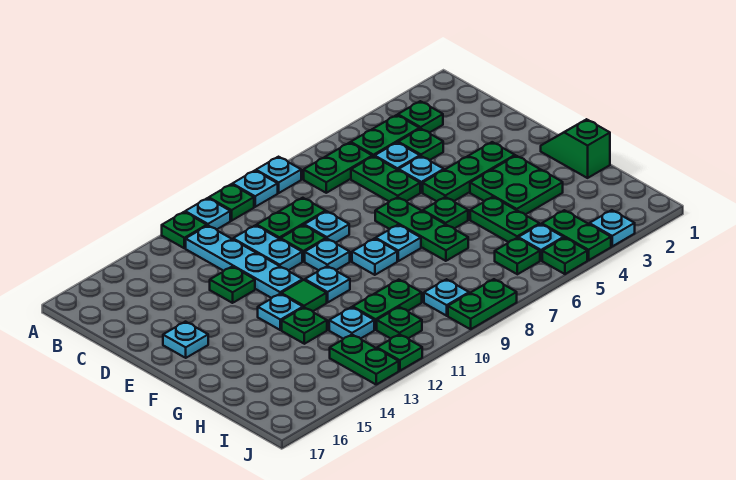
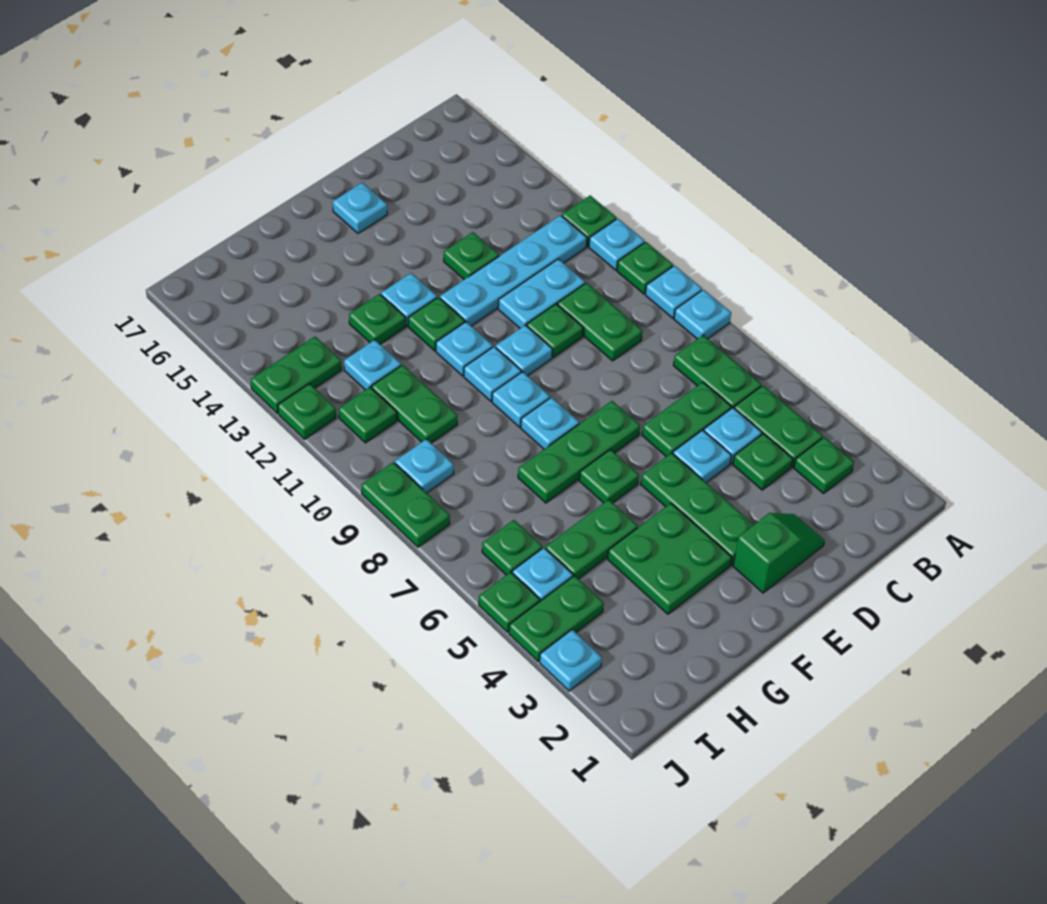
cyan 1x1 plate [304,211,349,243] -> cyan 1x1 plate moved to [464,347,521,401]
green 1x2 slope [541,119,610,178] -> green 1x2 slope moved to [733,513,825,593]
green 1x1 tile [281,280,327,311] -> green 1x1 plate [408,297,465,351]

